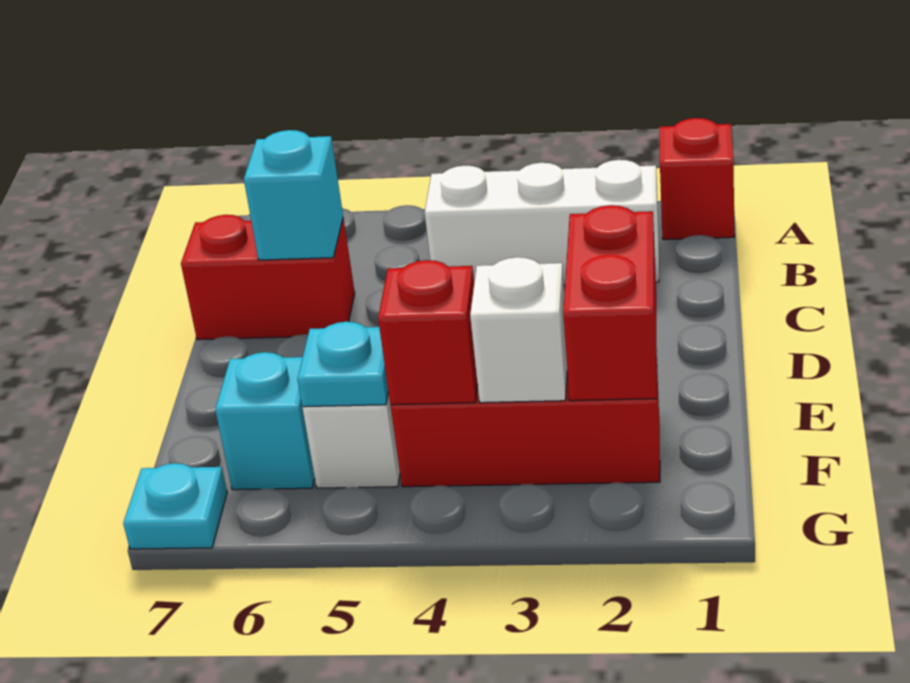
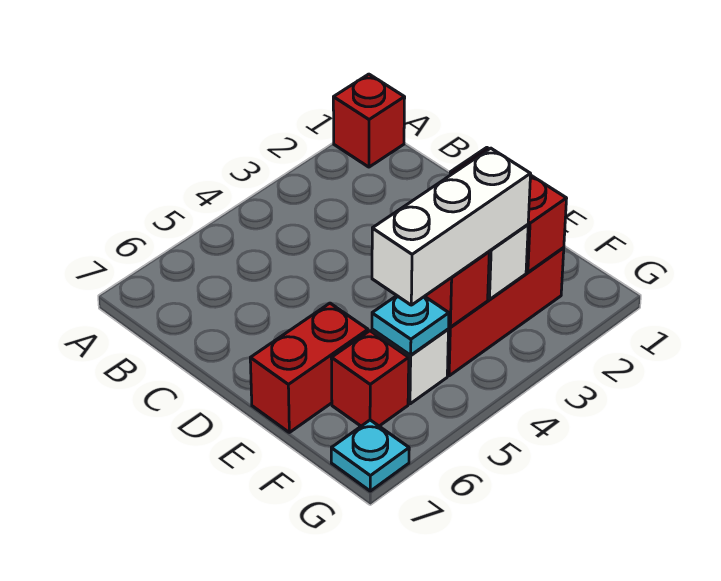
white 1x3 brick [425,160,659,285] -> white 1x3 brick moved to [372,148,531,305]
red 1x2 brick [181,215,355,340] -> red 1x2 brick moved to [250,303,368,432]
cyan 1x1 brick [244,130,343,260] -> none
cyan 1x1 brick [215,352,315,490] -> red 1x1 brick [331,331,409,426]

